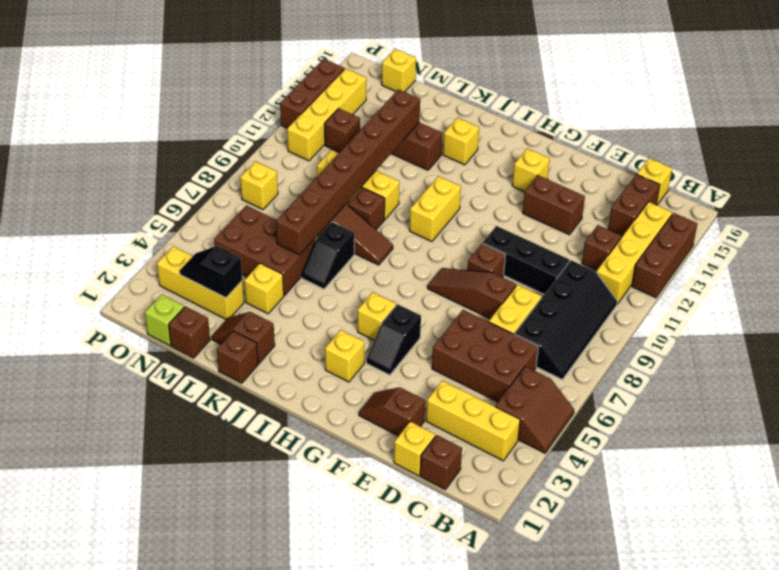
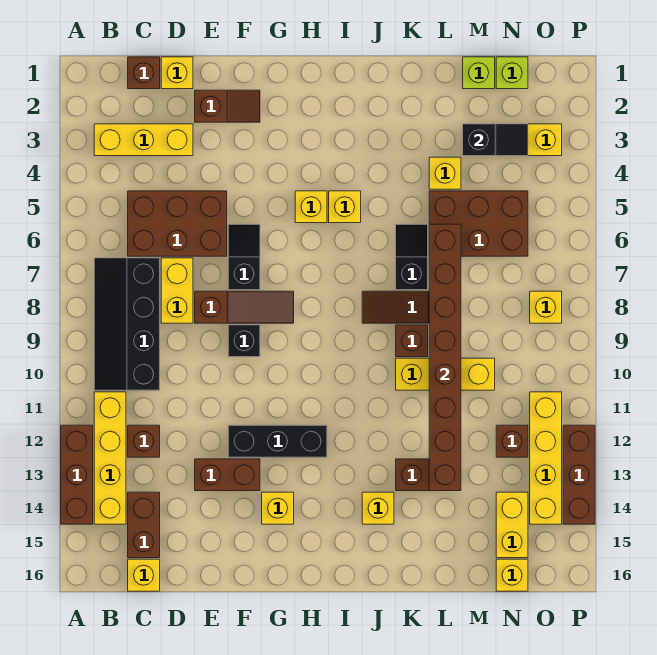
brown 2x2 slope [495,366,574,453] -> none
black 1x3 brick [483,226,569,294] -> black 1x3 brick moved to [228,425,327,457]
brown 1x1 brick [468,243,505,277] -> black 1x1 brick [228,325,260,357]
black 1x2 slope [366,304,421,375] -> black 1x2 slope moved to [228,224,260,290]
yellow 1x1 brick [325,330,364,382] -> yellow 1x1 brick moved to [329,191,361,223]
yellow 1x2 brick [410,176,461,242] -> yellow 1x2 brick moved to [496,492,528,558]
brown 1x1 brick [217,331,258,383] -> none
brown 1x2 slope [212,312,275,364] -> none
brown 1x1 brick [169,306,210,358] -> lime 1x1 brick [463,57,495,89]

